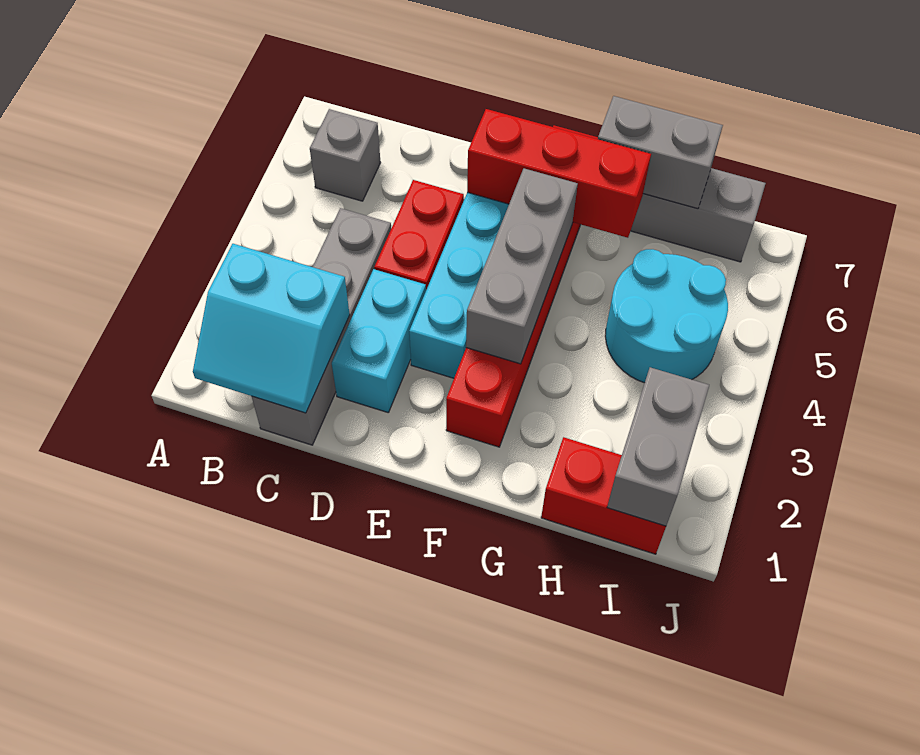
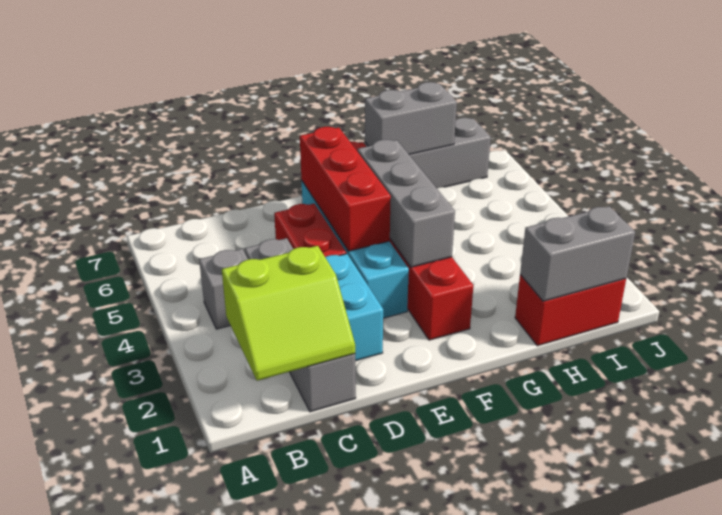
cyan 2x2 slope [193,244,350,413] -> lime 2x2 slope [222,246,355,381]
grey 1x1 brick [310,109,381,201] -> grey 1x1 brick moved to [199,249,248,329]
red 1x3 brick [467,109,651,238] -> red 1x3 brick turned to [300,127,391,251]
cyan 2x2 round brick [605,249,728,383] -> none
grey 1x2 brick [607,367,709,526] -> grey 1x2 brick turned to [520,206,635,301]

